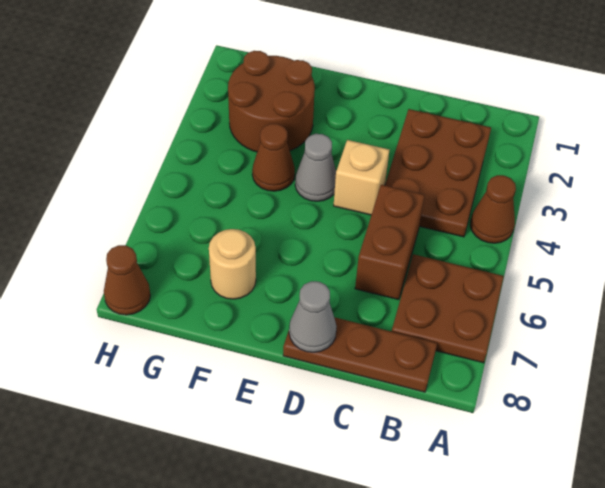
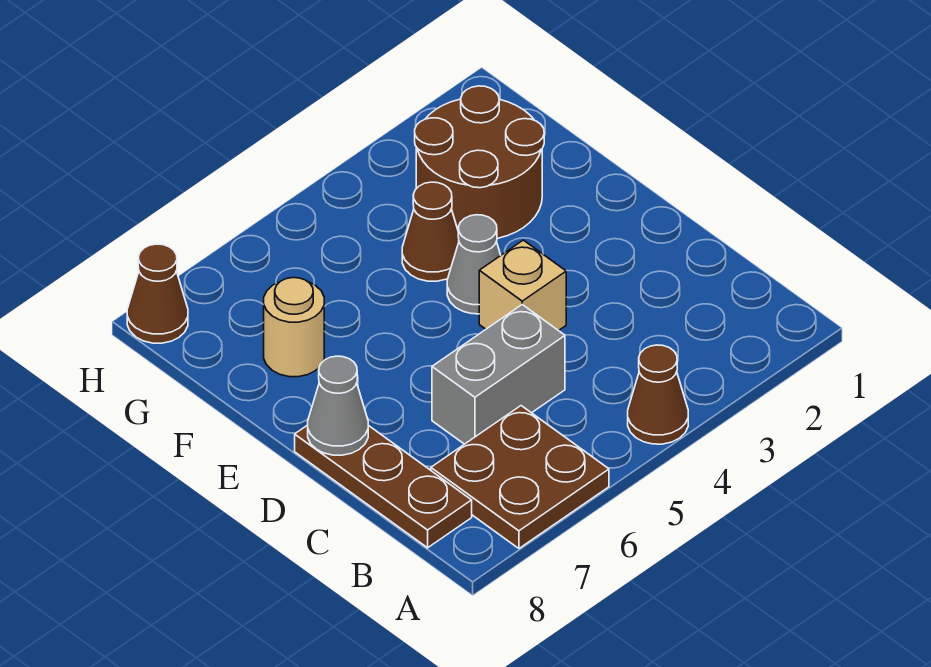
brown 2x3 plate [385,109,491,237] -> none
brown 1x2 brick [355,185,425,300] -> grey 1x2 brick [432,305,565,444]

